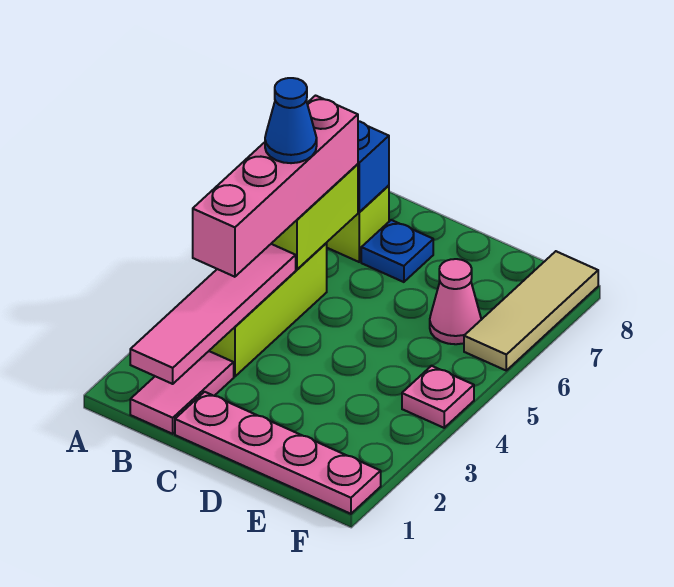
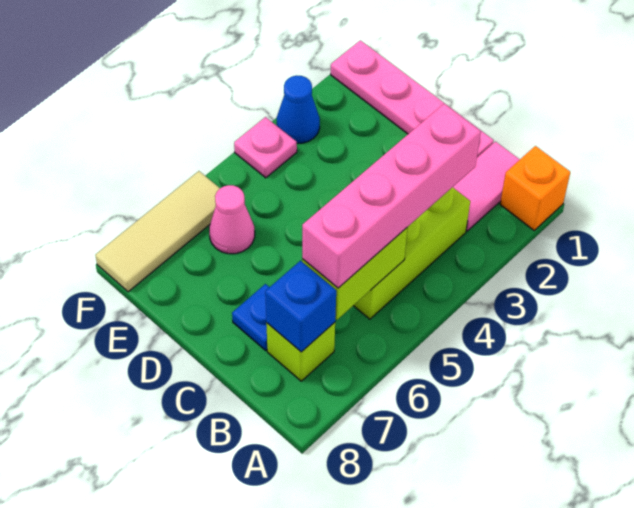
none -> orange 1x1 brick [500,146,570,230]
pink 1x4 tile [130,244,296,384] -> none
blue 1x1 cone [265,78,317,163] -> blue 1x1 cone moved to [277,75,320,143]

